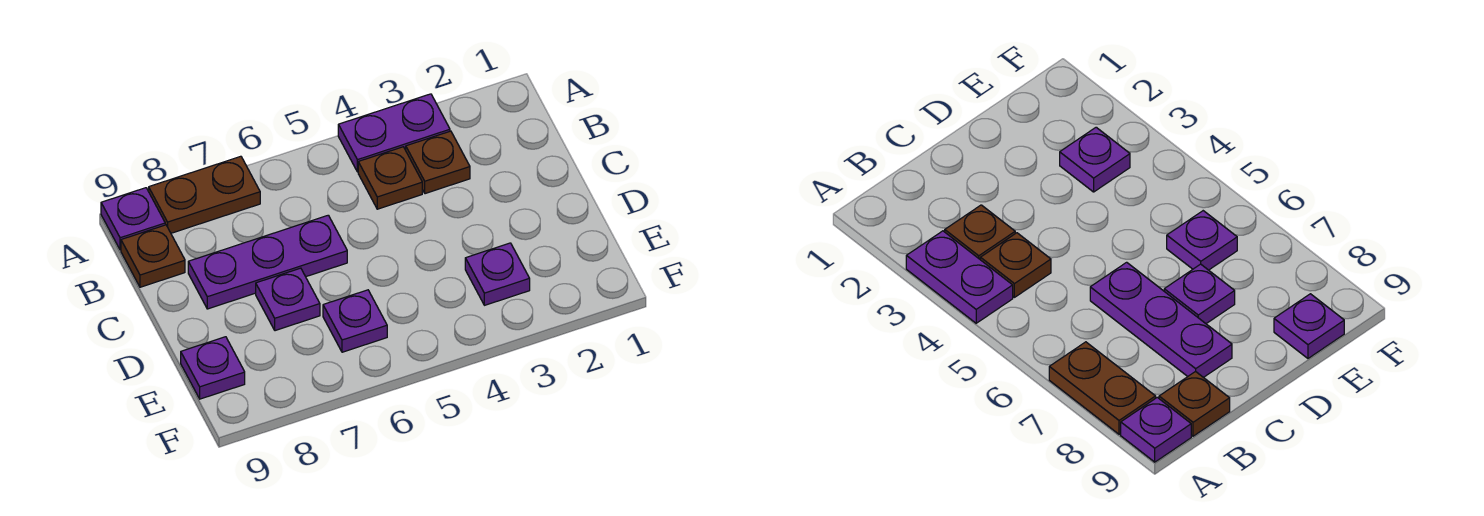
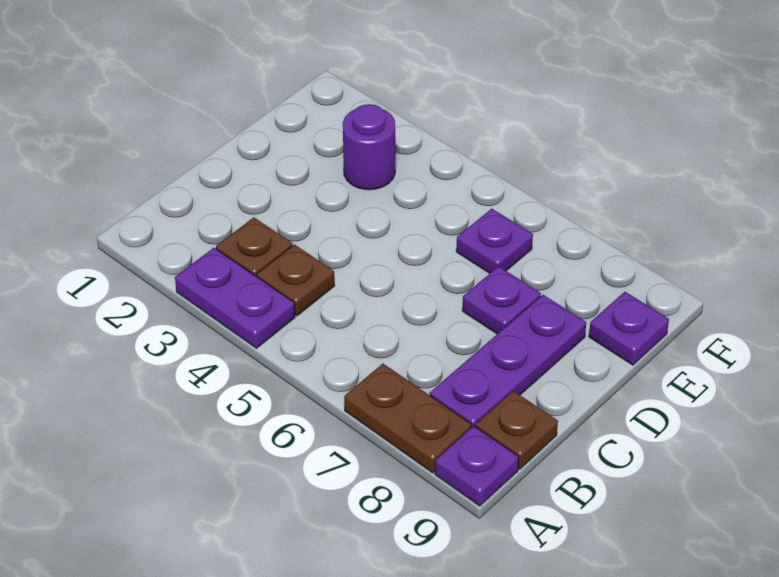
purple 1x3 plate [188,215,347,309] -> purple 1x3 plate turned to [430,295,586,427]
purple 1x1 plate [465,243,530,305] -> purple 1x1 round brick [343,104,395,190]

